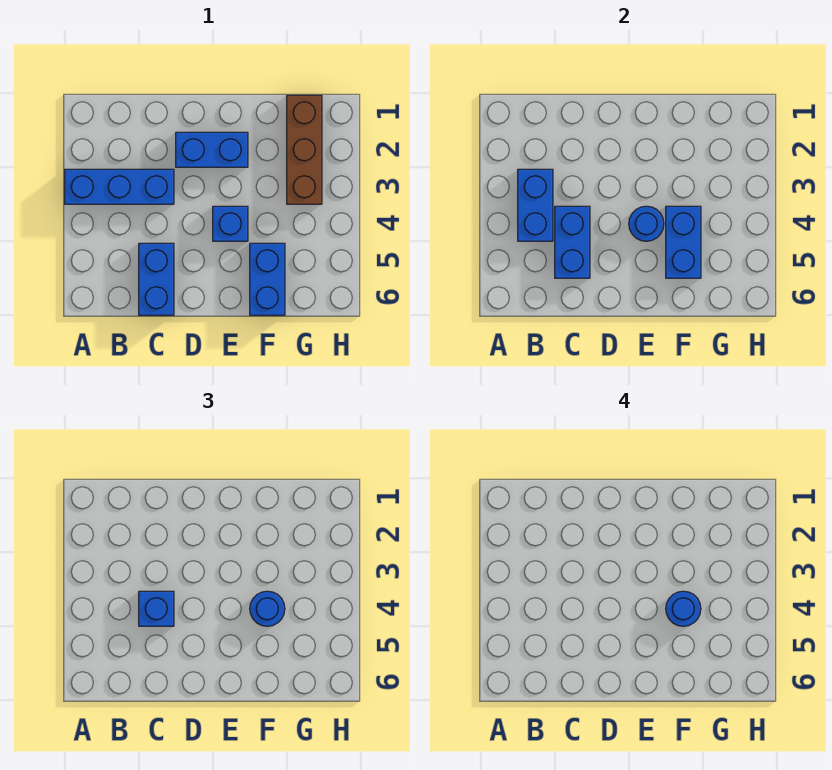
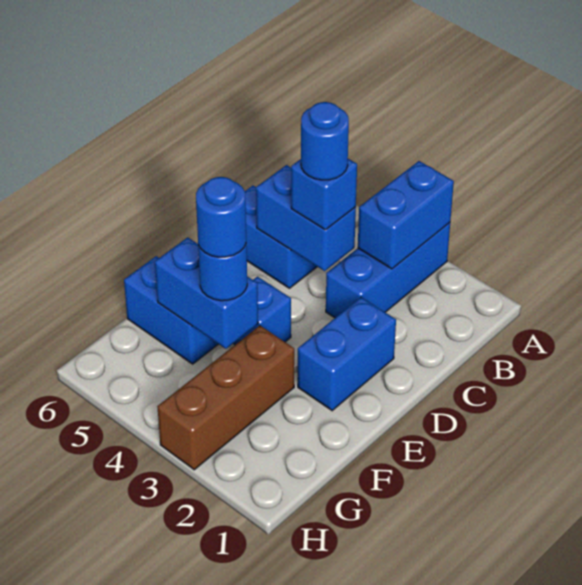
blue 1x2 brick [518,169,553,241] -> blue 1x2 brick turned to [358,161,454,269]
blue 1x1 round brick [629,206,664,241] -> blue 1x1 round brick moved to [301,102,349,180]
brown 1x3 brick [287,95,322,204] -> brown 1x3 brick turned to [157,326,294,470]

